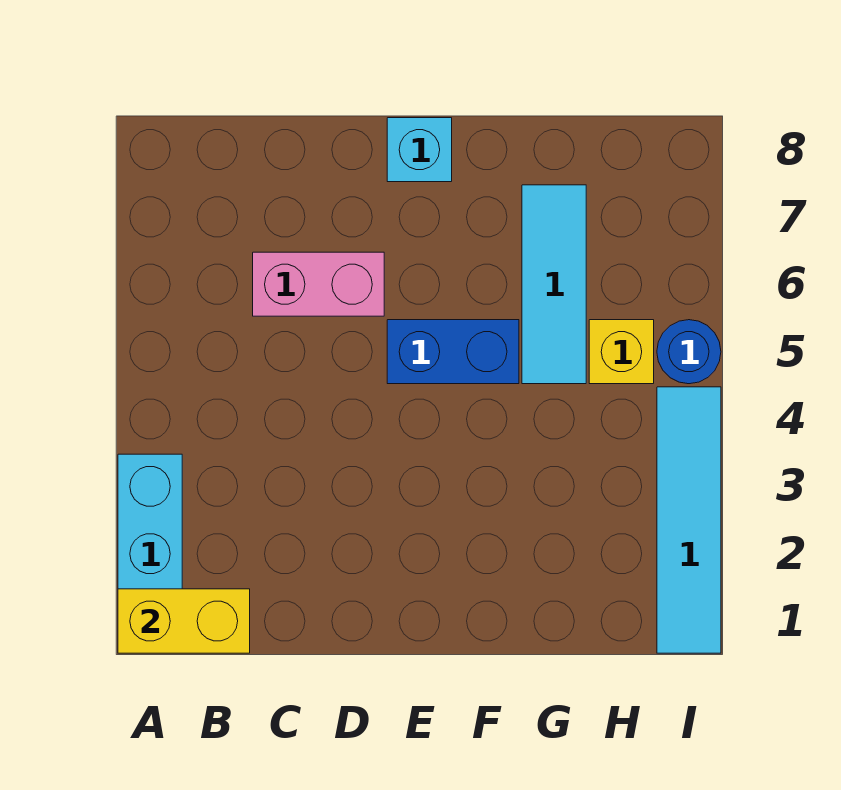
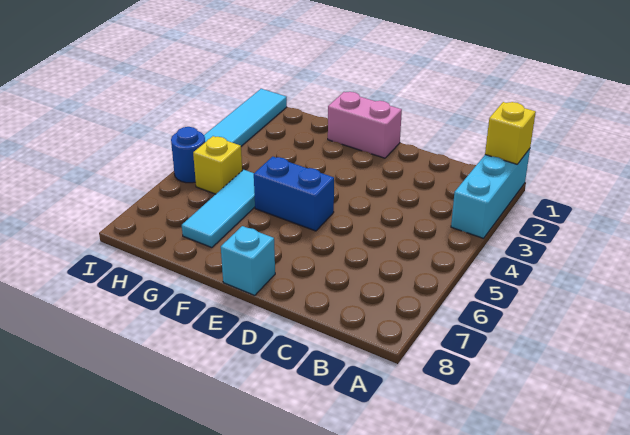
yellow 1x2 brick [118,589,250,653] -> yellow 1x1 brick [485,102,536,164]
pink 1x2 brick [253,252,384,316] -> pink 1x2 brick moved to [328,92,402,158]

